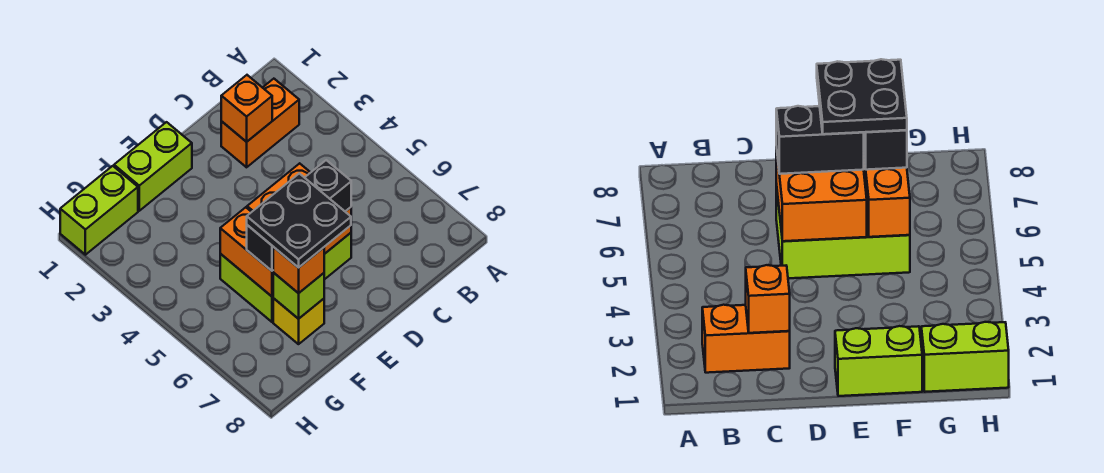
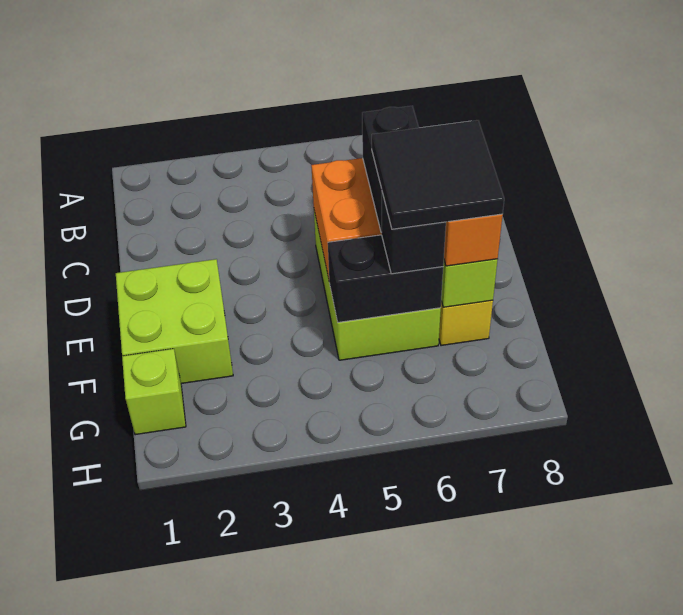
orange 1x2 brick [221,79,299,167] -> none
orange 1x1 brick [221,75,272,142] -> none
lime 1x2 brick [114,122,192,211] -> lime 2x2 brick [116,259,233,384]
black 2x2 plate [247,173,351,268] -> black 2x2 tile [372,120,504,229]
orange 1x2 brick [220,207,273,296] -> black 1x2 brick [328,235,443,322]
lime 1x2 brick [60,166,138,255] -> lime 1x1 brick [122,349,186,435]

